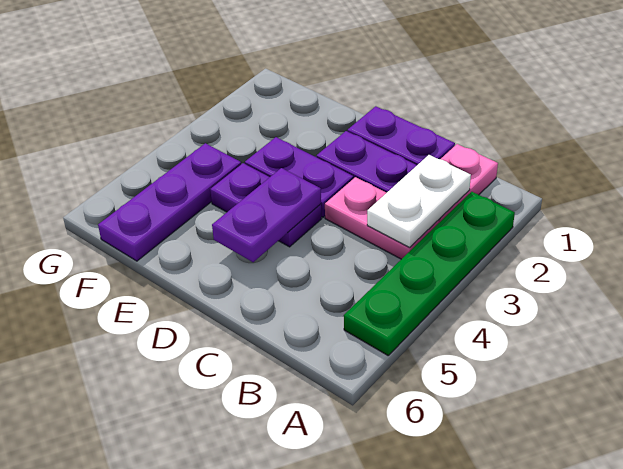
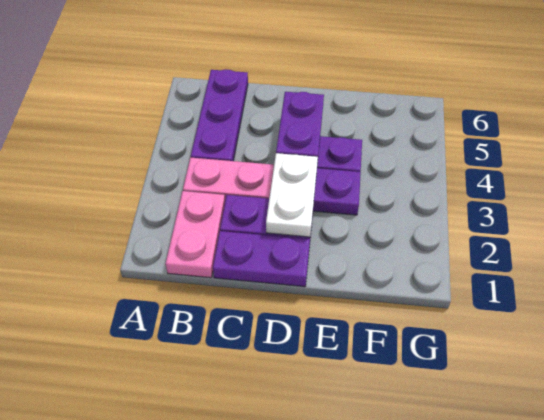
green 1x4 plate [344,192,515,355] -> none
white 1x2 plate [367,155,471,248] -> white 1x2 plate moved to [266,153,318,237]
purple 1x3 plate [98,143,241,261] -> purple 1x3 plate moved to [191,69,248,161]

